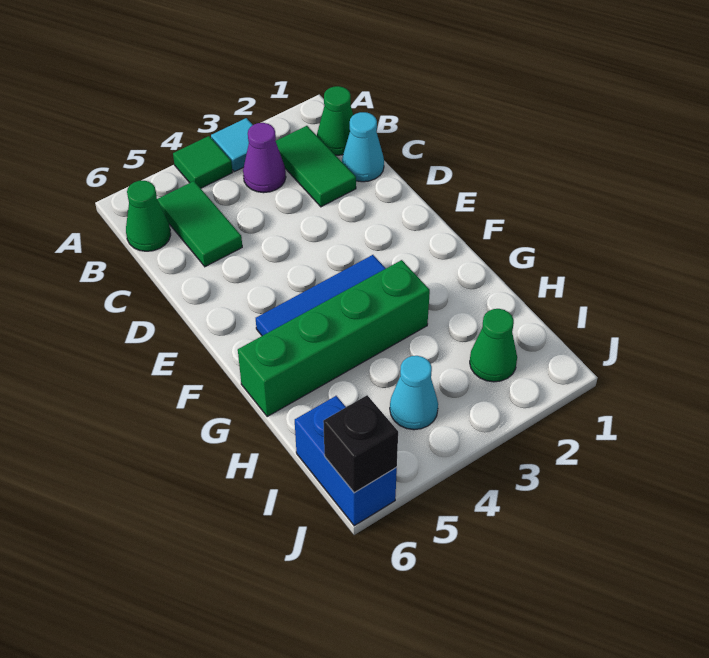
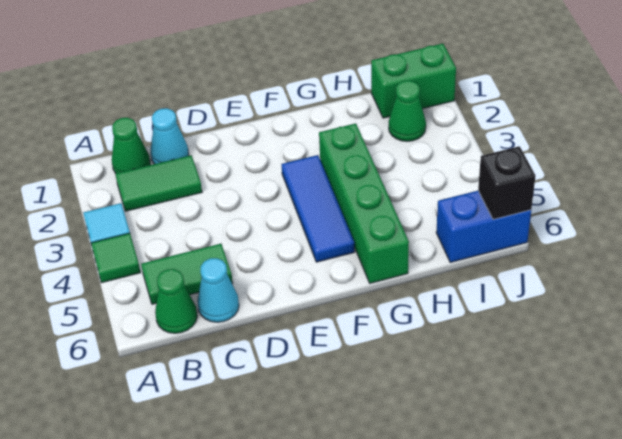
purple 1x1 cone [243,123,286,193] -> none
none -> green 1x2 brick [371,44,456,118]
cyan 1x1 cone [390,356,438,430] -> cyan 1x1 cone moved to [197,258,239,322]

